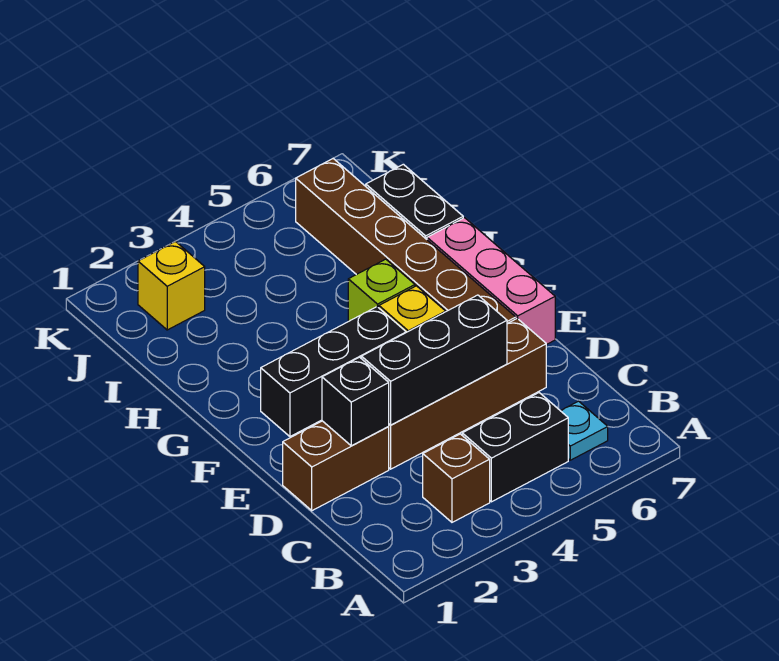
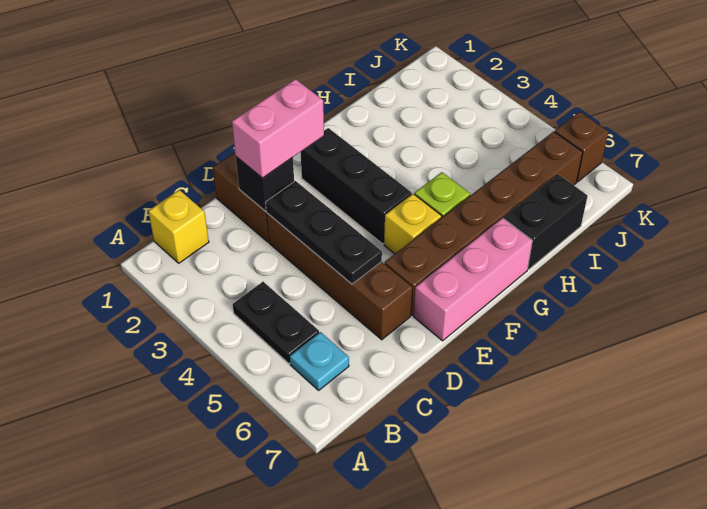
brown 1x1 brick [423,434,490,522] -> brown 1x1 brick moved to [555,112,608,182]
black 1x2 brick [462,393,568,502] -> black 1x2 plate [233,282,319,364]
none -> pink 1x2 brick [232,79,324,178]
black 1x3 brick [361,295,507,425] -> black 1x3 plate [266,181,382,284]
yellow 1x1 brick [138,241,205,330] -> yellow 1x1 brick moved to [148,190,209,263]

